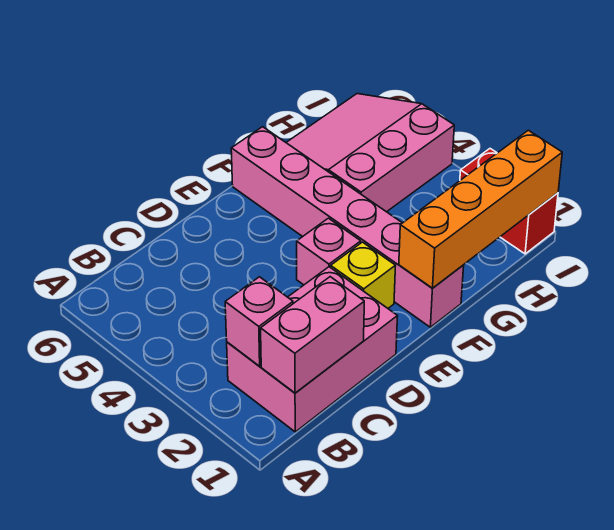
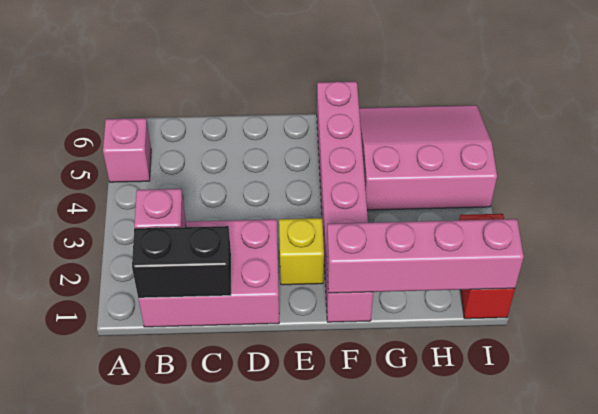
pink 1x2 brick [261,277,364,393] -> black 1x2 brick [132,226,231,298]
pink 1x1 brick [297,218,361,285] -> pink 1x1 brick moved to [103,118,151,182]
orange 1x4 brick [399,130,562,288] -> pink 1x4 brick [326,219,524,293]

